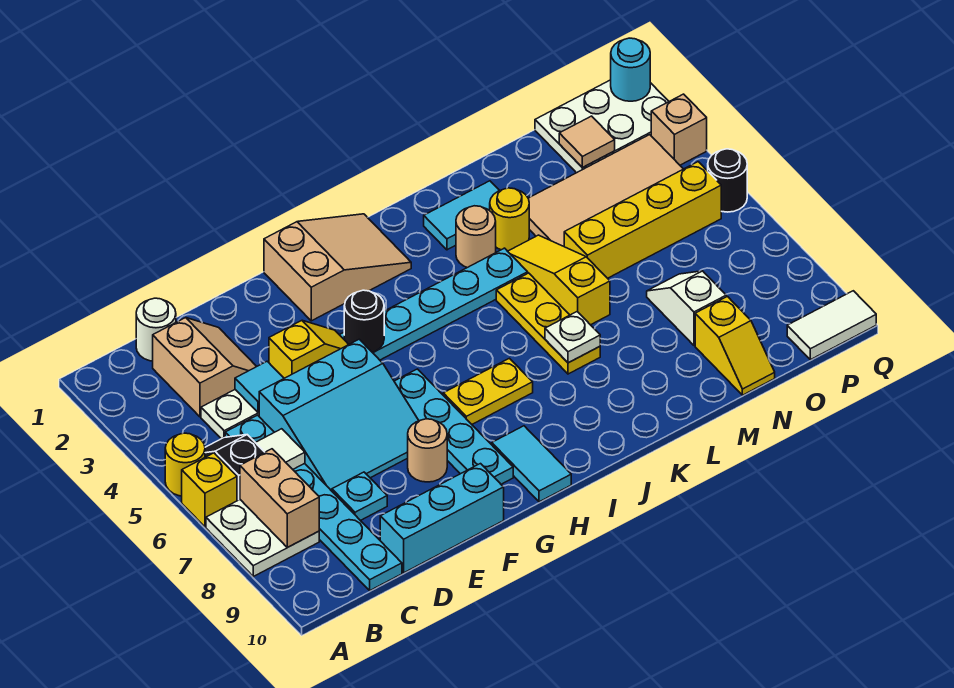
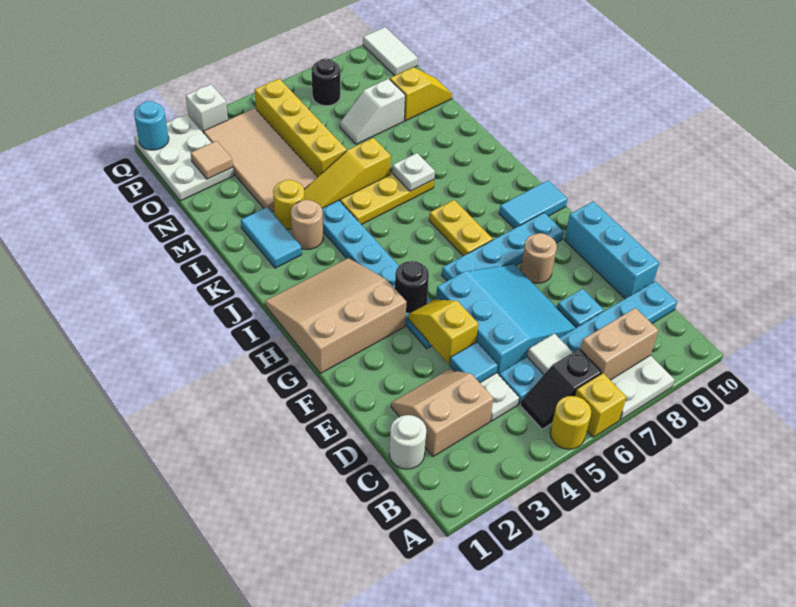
tan 2x3 slope [264,214,411,321] -> tan 3x3 slope [265,258,406,373]
tan 1x1 brick [651,94,707,165] -> white 1x1 brick [186,84,228,133]
black 1x1 round brick [708,149,747,212] -> black 1x1 round brick moved to [312,58,340,106]

